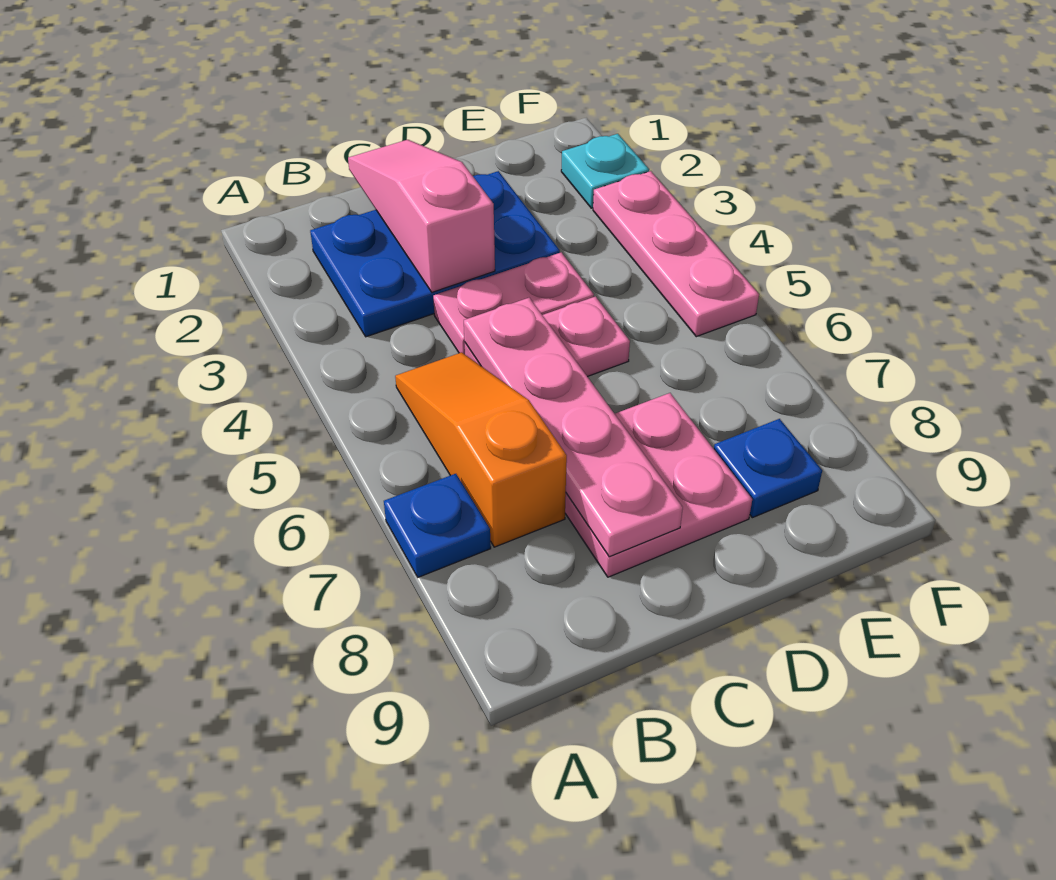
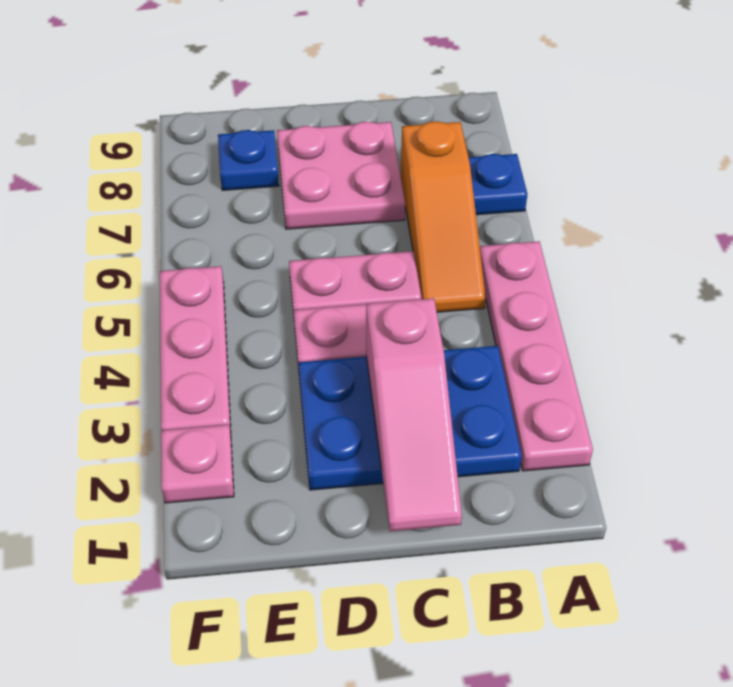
pink 1x4 plate [464,298,683,557] -> pink 1x4 plate moved to [480,241,593,471]
cyan 1x1 plate [561,134,649,208] -> pink 1x1 plate [161,425,234,503]

